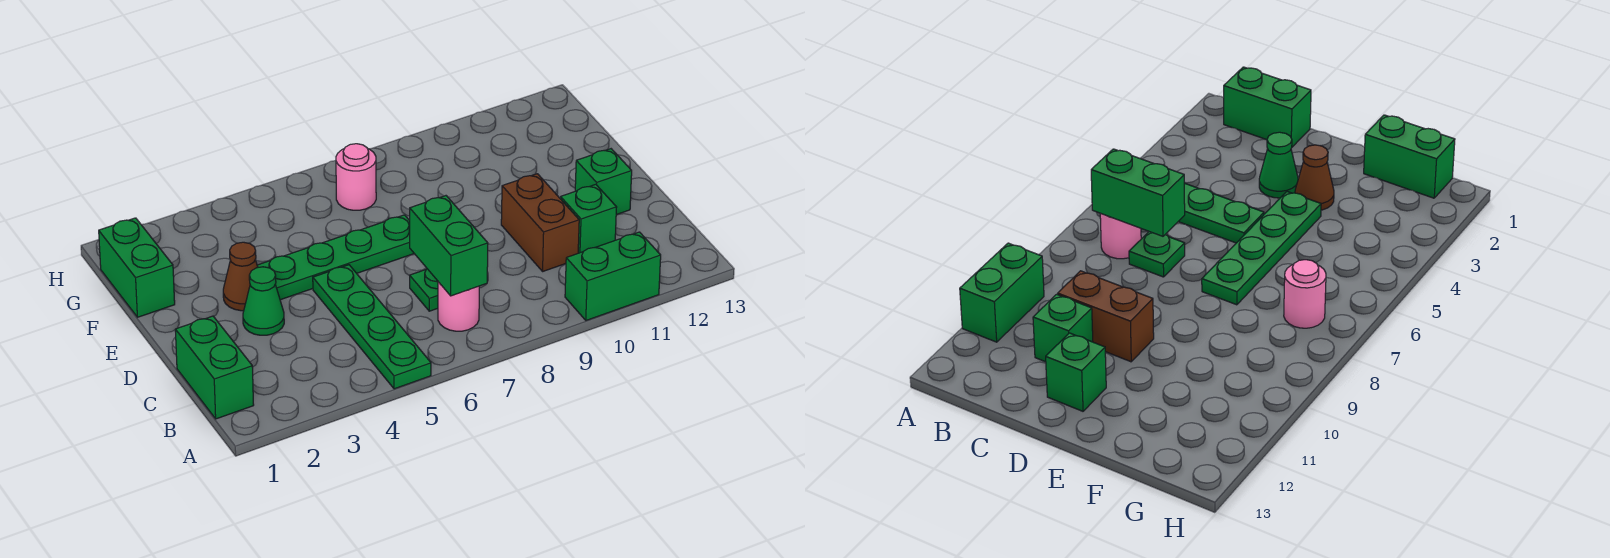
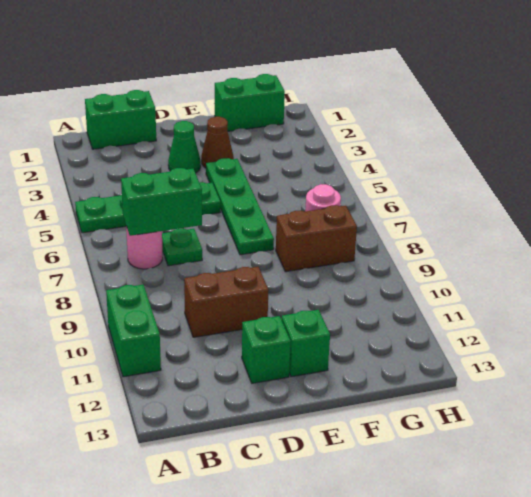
green 1x1 brick [560,184,617,253] -> green 1x1 brick moved to [282,310,330,377]
none -> brown 1x2 brick [276,205,357,272]

